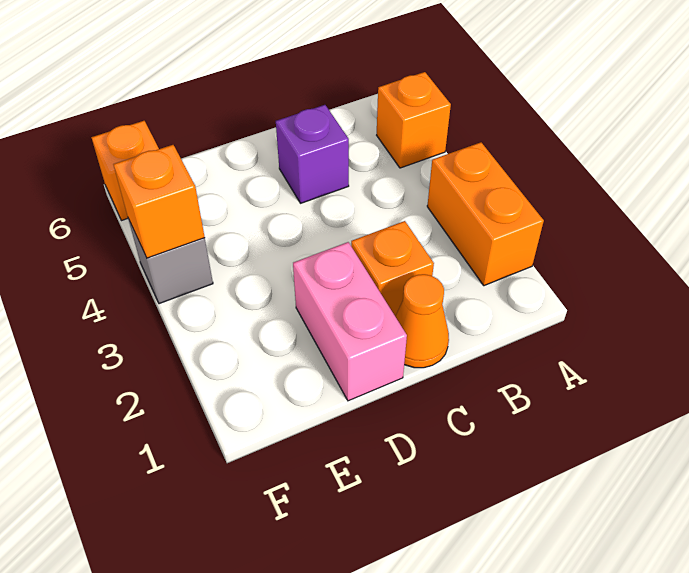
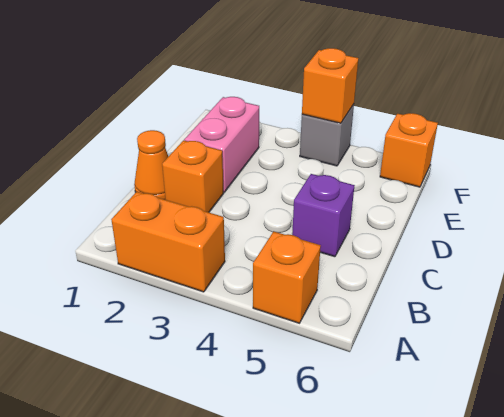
pink 1x2 brick [293,242,407,401] -> pink 1x2 brick turned to [184,97,259,192]

